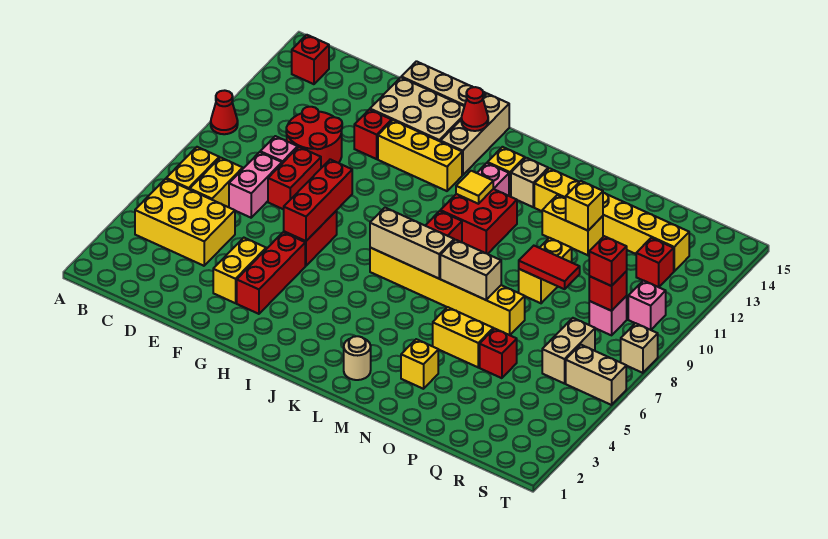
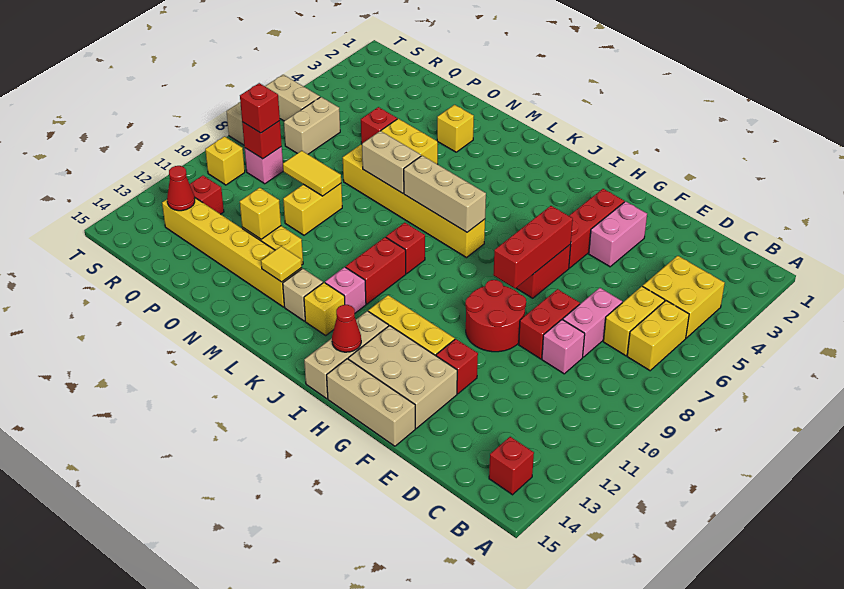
red 1x1 cone [211,90,238,134] -> red 1x1 cone moved to [167,166,195,211]
yellow 2x3 brick [135,179,235,266] -> yellow 2x2 brick [643,256,725,338]
red 2x2 round brick [286,107,342,168] -> red 2x2 round brick moved to [465,280,526,352]
yellow 1x2 brick [213,238,266,303] -> pink 1x2 brick [589,201,647,267]
red 2x2 brick [440,189,517,254] -> red 1x2 brick [346,237,406,304]
yellow 1x1 tile [456,171,493,204] -> yellow 1x1 tile moved to [261,246,302,282]
tan 1x1 round brick [344,336,371,380] -> none
red 1x2 tile [519,246,580,289] -> yellow 1x2 tile [283,151,341,196]
pink 1x1 brick [628,281,666,330] -> yellow 1x1 brick [205,136,245,185]

